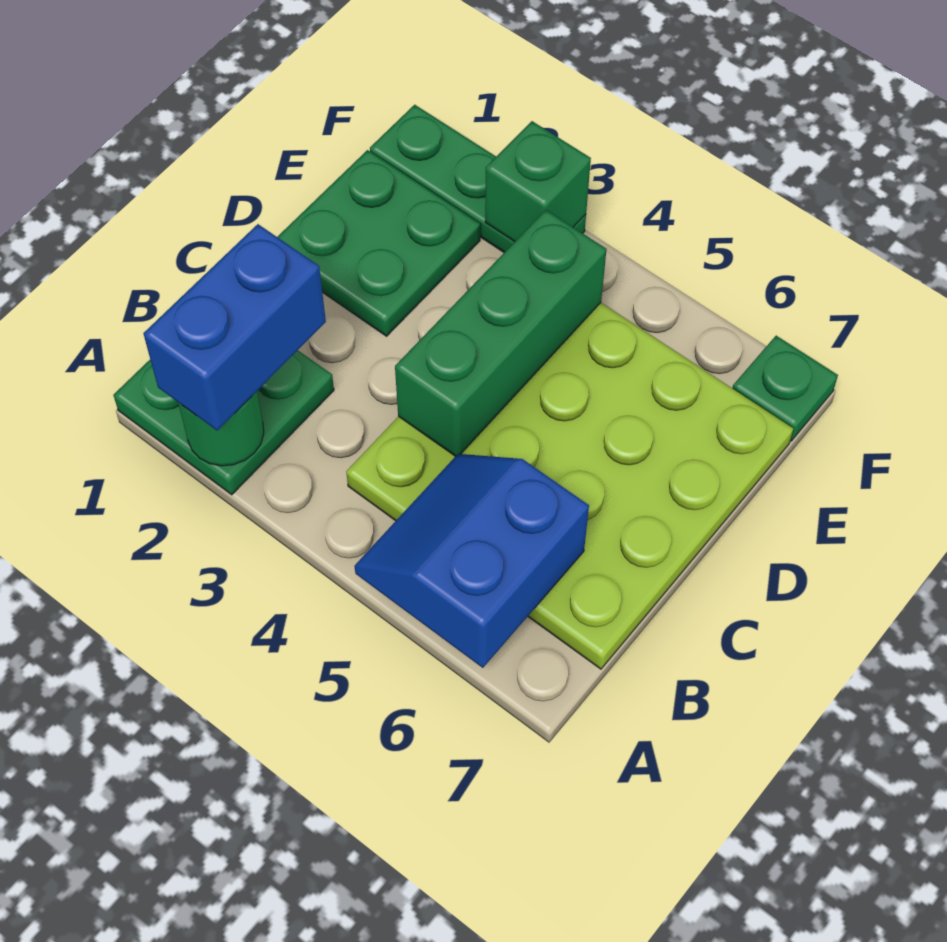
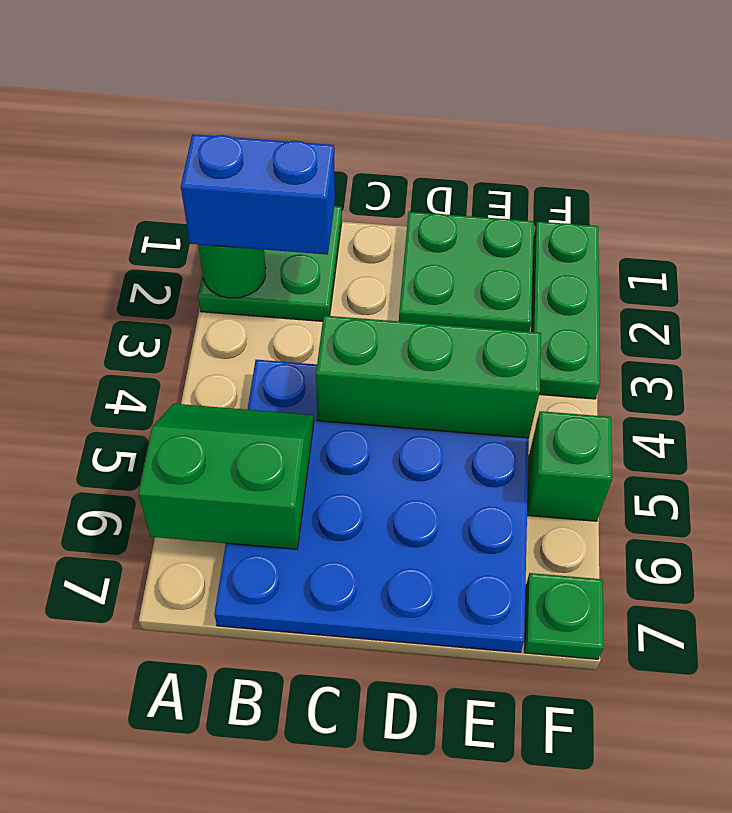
blue 2x2 slope [355,454,589,668] -> green 2x2 slope [138,404,314,549]
lime 4x4 plate [346,303,793,669] -> blue 4x4 plate [214,360,529,652]
green 1x1 brick [485,121,591,242] -> green 1x1 brick moved to [527,411,612,521]

